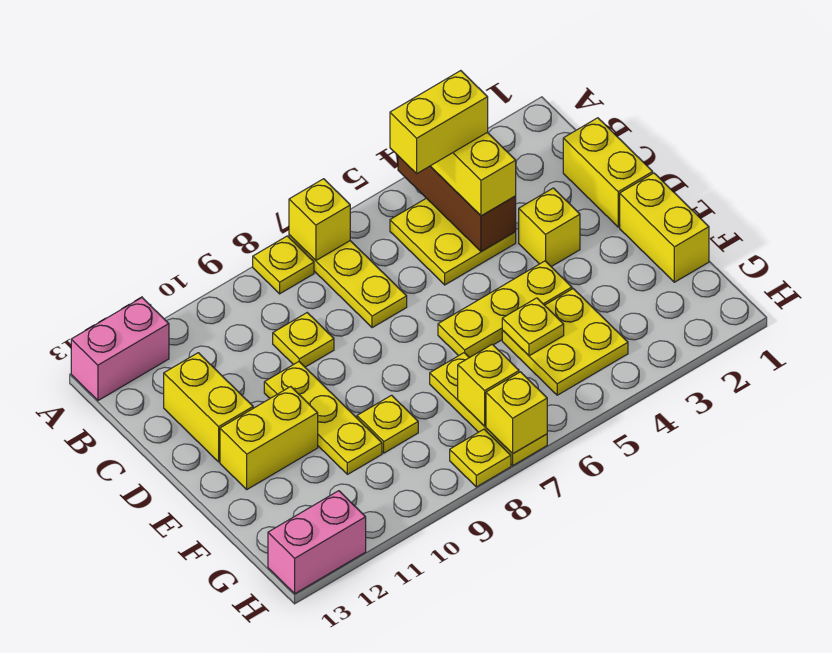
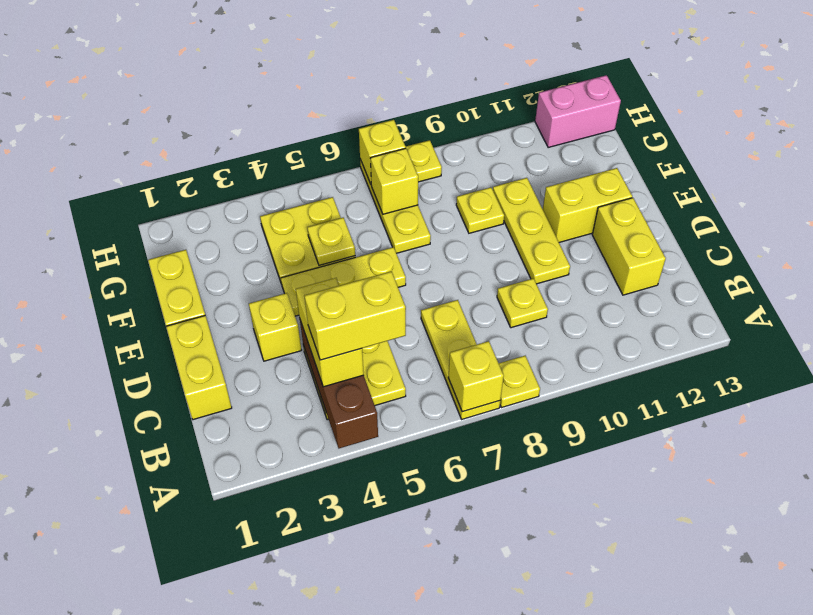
pink 1x2 brick [71,298,169,400] -> none

